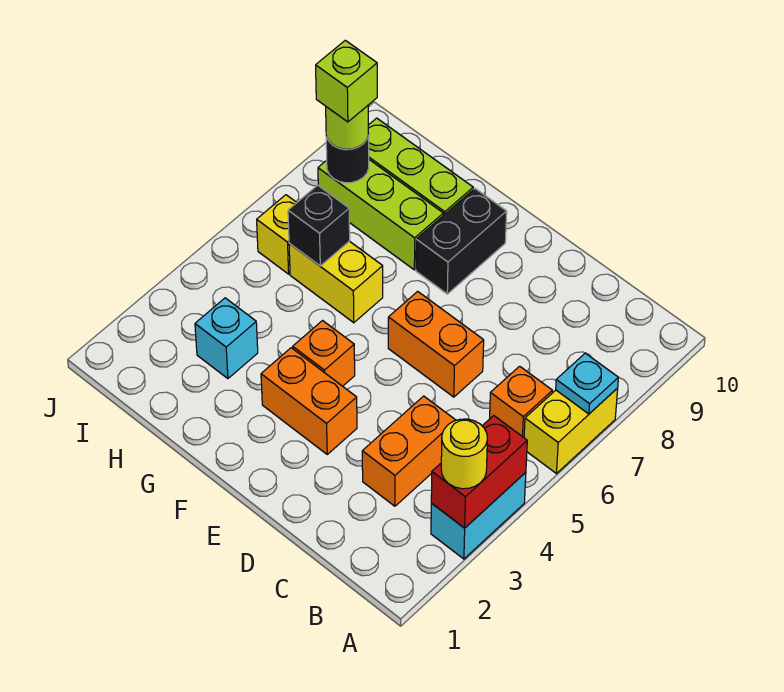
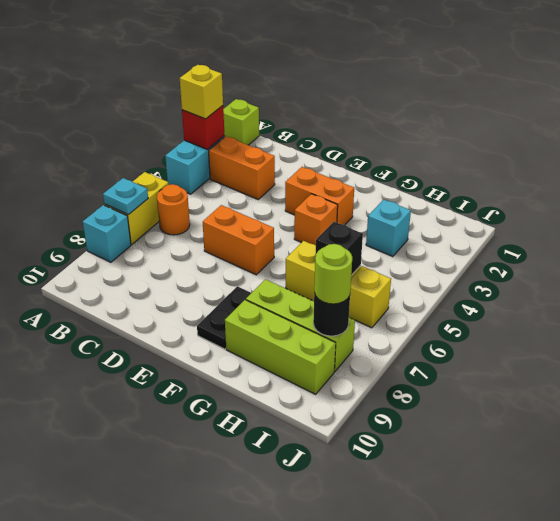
red 1x2 brick [431,416,527,528] -> red 1x1 brick [182,106,224,149]
yellow 1x1 round brick [441,419,487,489] -> yellow 1x1 brick [180,65,223,119]
none -> cyan 1x1 brick [83,205,131,262]
orange 1x1 brick [490,366,552,437] -> orange 1x1 round brick [157,184,190,235]
orange 1x2 brick [362,396,456,506] -> orange 1x2 brick turned to [209,136,275,199]
black 1x2 brick [416,189,507,294] -> black 1x2 plate [197,286,251,349]
lime 1x1 brick [316,40,377,122] -> lime 1x1 brick moved to [223,99,259,145]

